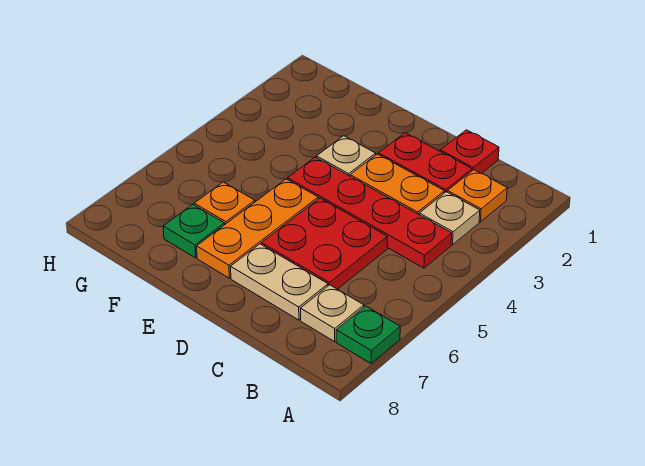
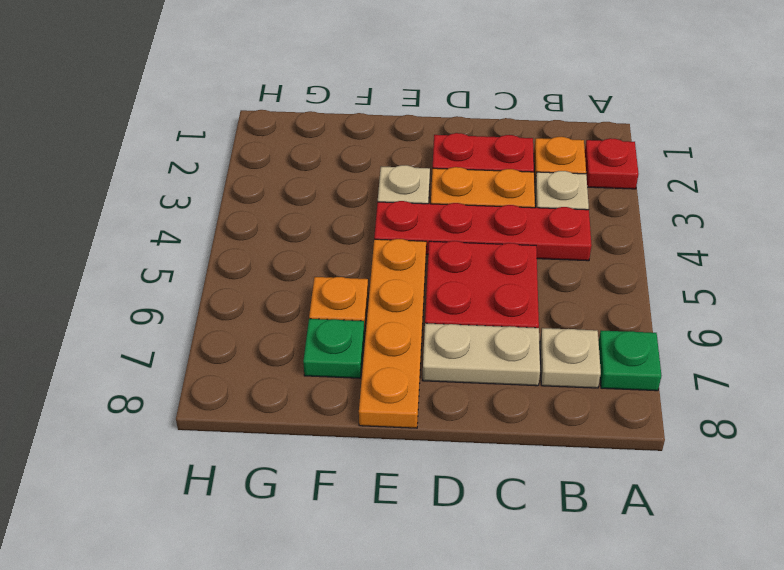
red 1x1 plate [440,130,499,174] -> red 1x1 plate moved to [585,138,639,189]
orange 1x3 plate [197,179,318,278] -> orange 1x4 plate [359,239,426,428]

